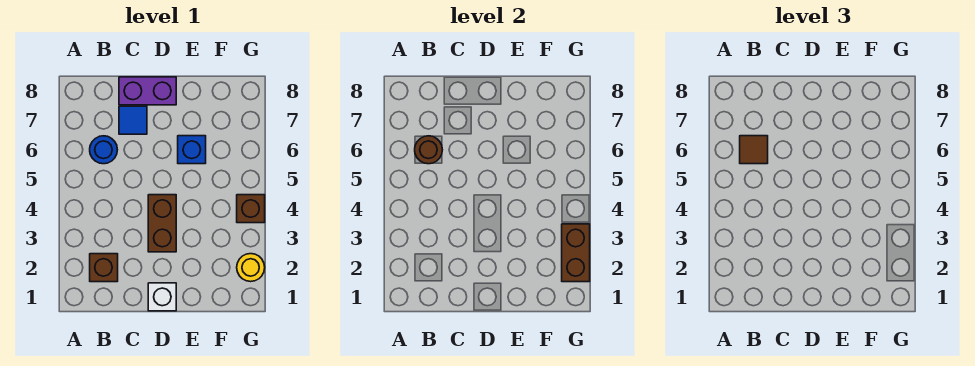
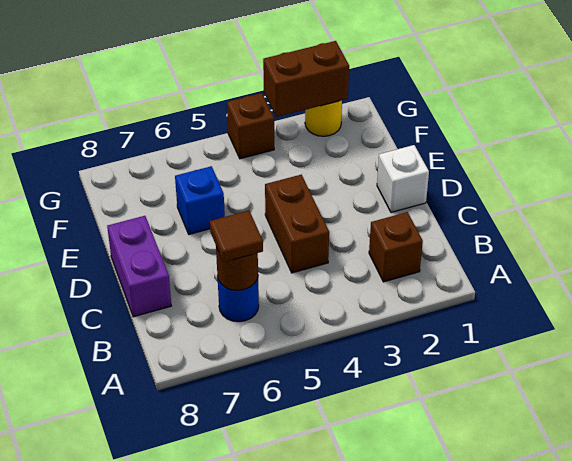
blue 1x1 tile [119,106,147,134] -> none
brown 1x2 brick [148,195,176,252] -> brown 1x2 brick turned to [265,175,329,273]

